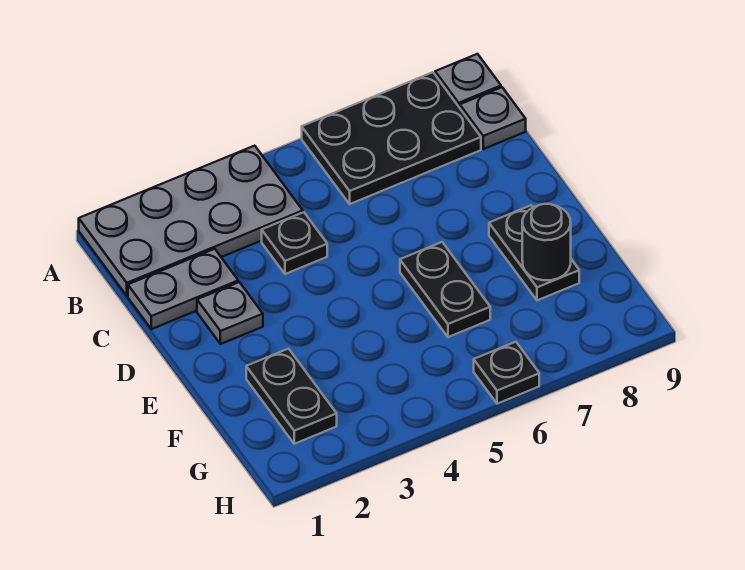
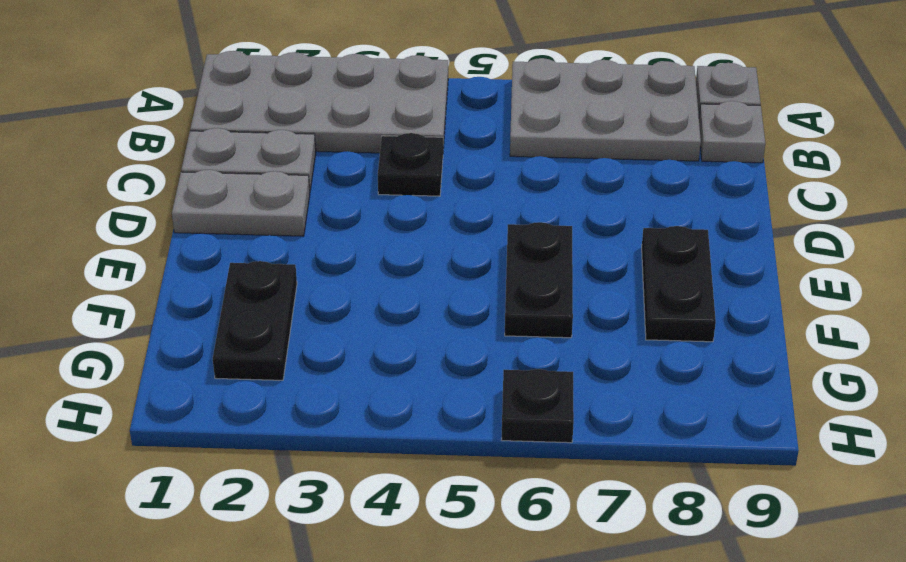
black 2x3 plate [302,72,481,204] -> grey 2x3 plate [510,58,701,161]
grey 1x1 plate [197,282,263,344] -> grey 1x2 plate [172,170,310,236]
black 1x1 round brick [522,204,571,280] -> none

